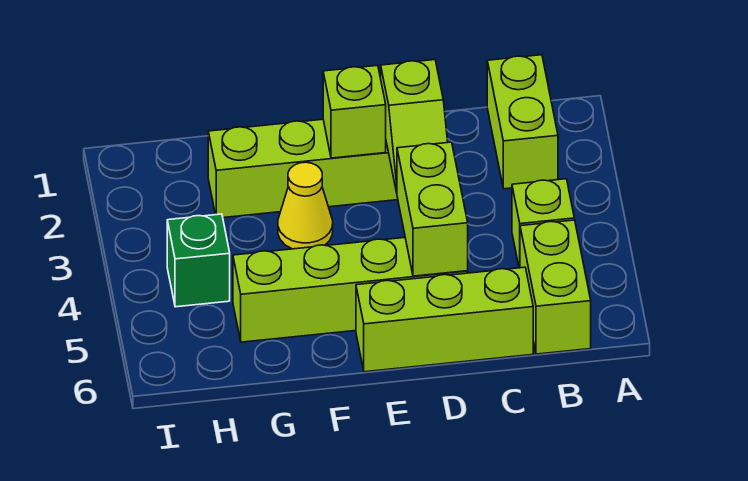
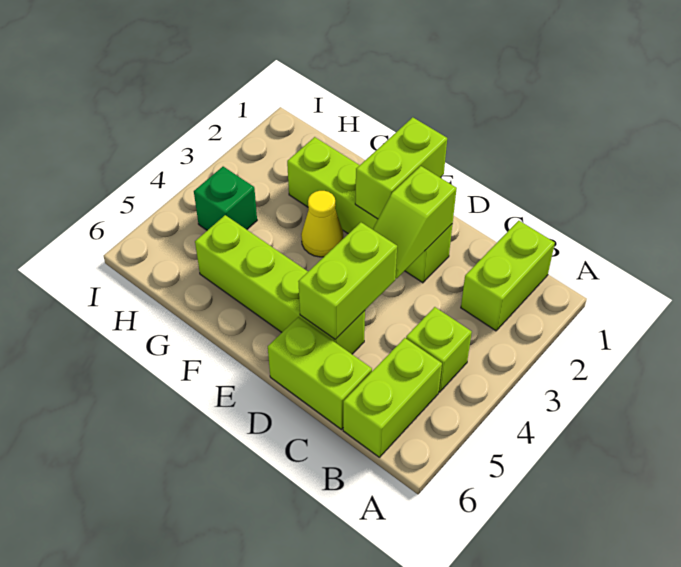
lime 1x3 brick [356,267,533,372] -> lime 1x2 brick [268,317,372,429]
lime 1x1 brick [323,65,386,158] -> lime 1x2 brick [355,117,447,219]

